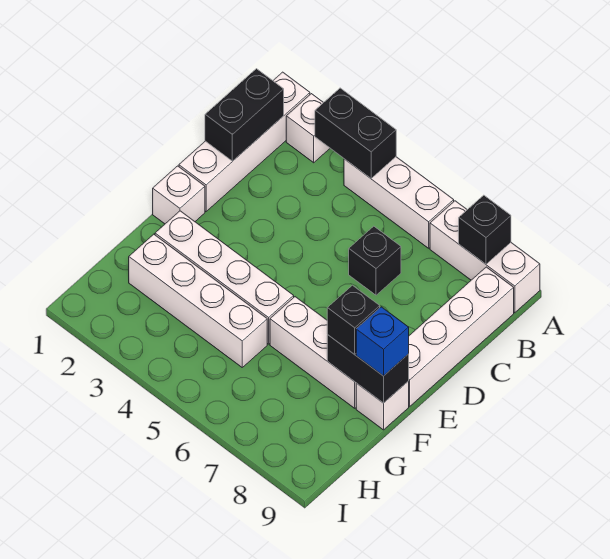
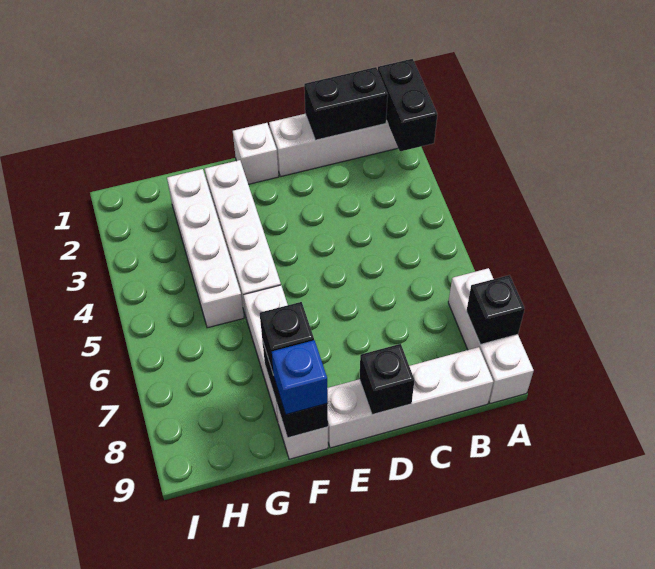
white 1x1 brick [286,94,330,163] -> none
black 1x2 brick [315,88,396,178] -> black 1x2 brick moved to [378,59,437,152]
white 1x3 brick [344,157,454,248] -> none
black 1x1 brick [349,226,401,295] -> black 1x1 brick moved to [359,344,415,415]

